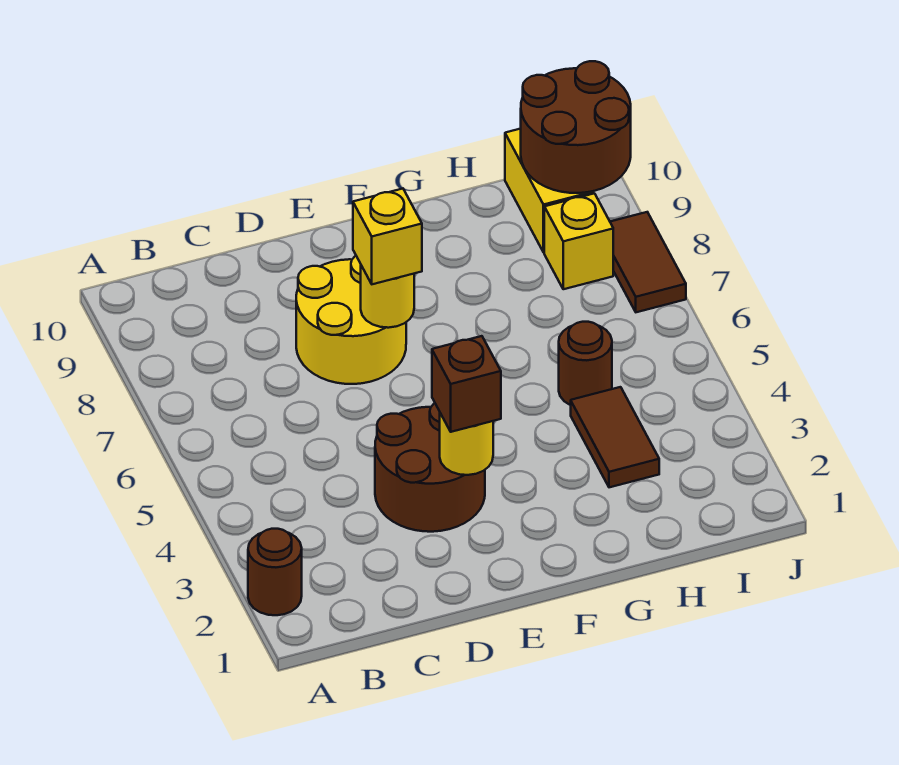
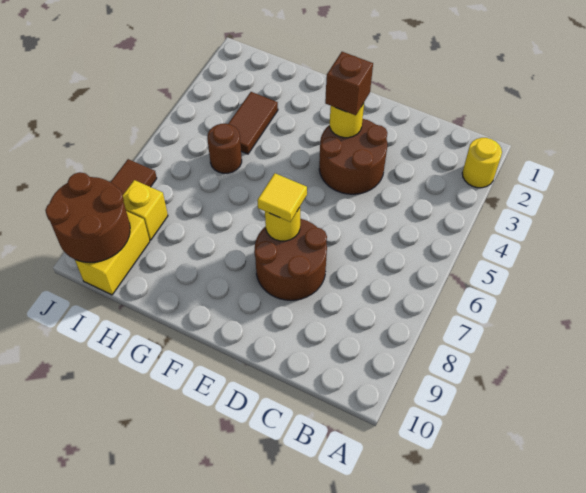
brown 1x1 round brick [248,529,302,615] -> yellow 1x1 round brick [462,138,502,188]
yellow 2x2 round brick [296,256,406,384] -> brown 2x2 round brick [254,219,327,300]
yellow 1x1 brick [353,189,422,284] -> yellow 1x1 tile [257,173,307,222]

